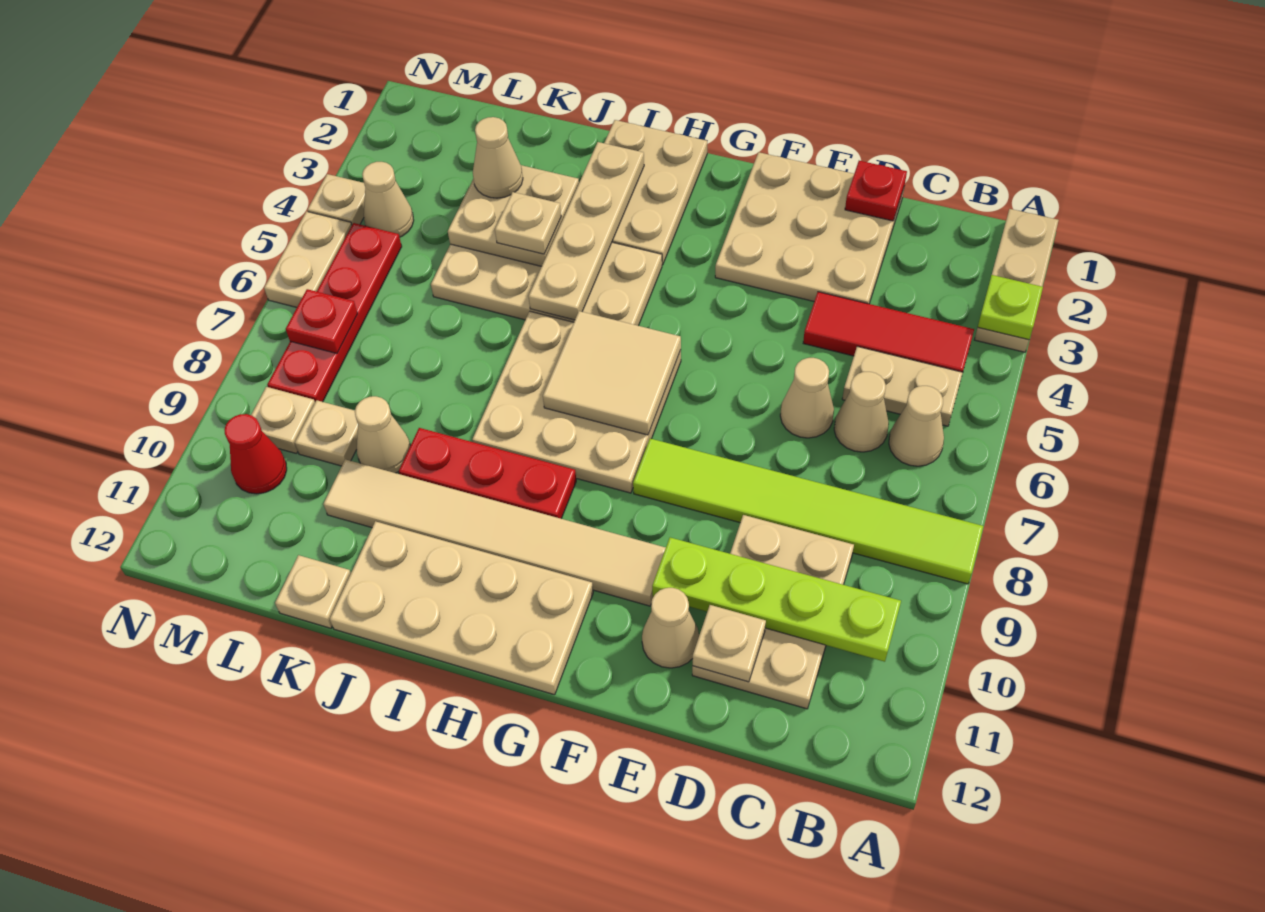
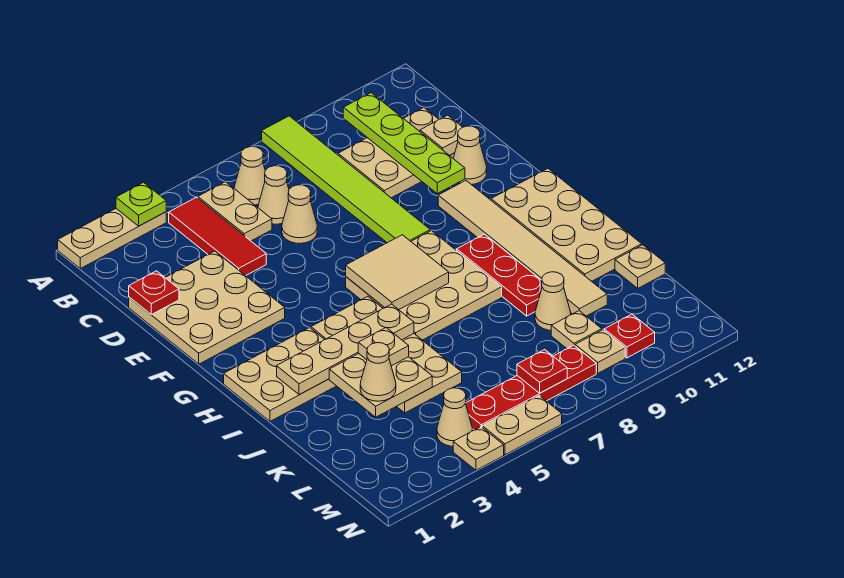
red 1x1 cone [224,414,287,494] -> red 1x1 plate [604,314,655,358]

